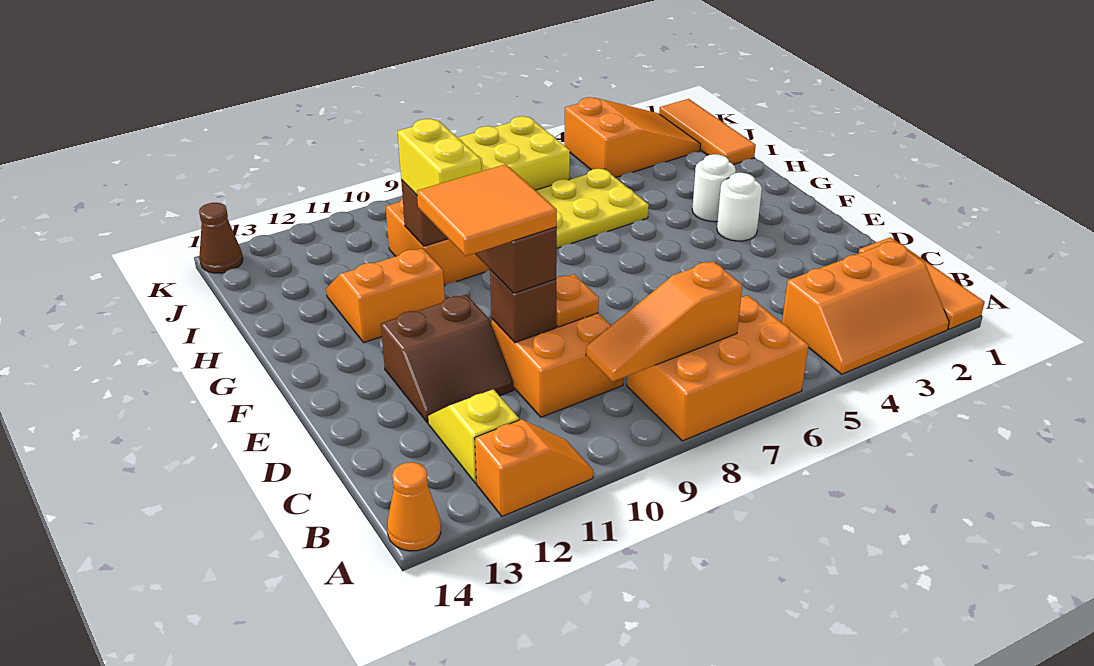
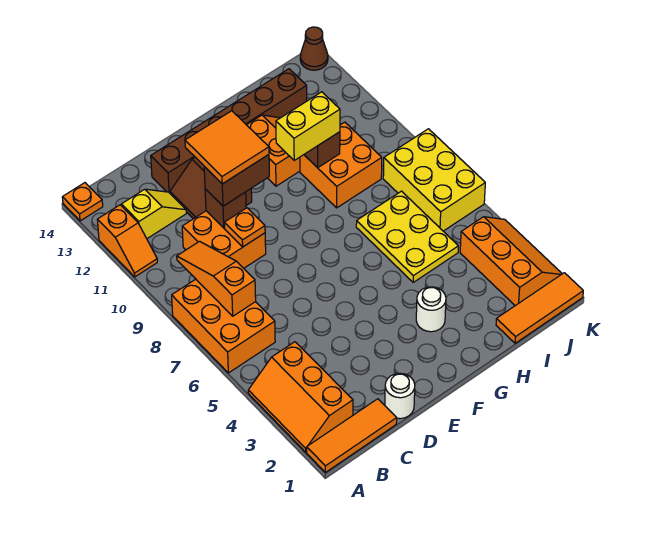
orange 1x1 cone [387,462,441,551] -> orange 1x1 plate [62,183,103,221]
none -> brown 1x6 brick [151,69,307,193]
white 1x1 round brick [717,173,762,241] -> white 1x1 round brick moved to [385,373,415,419]
orange 2x3 slope [564,97,701,178] -> orange 2x3 slope turned to [460,217,562,306]

